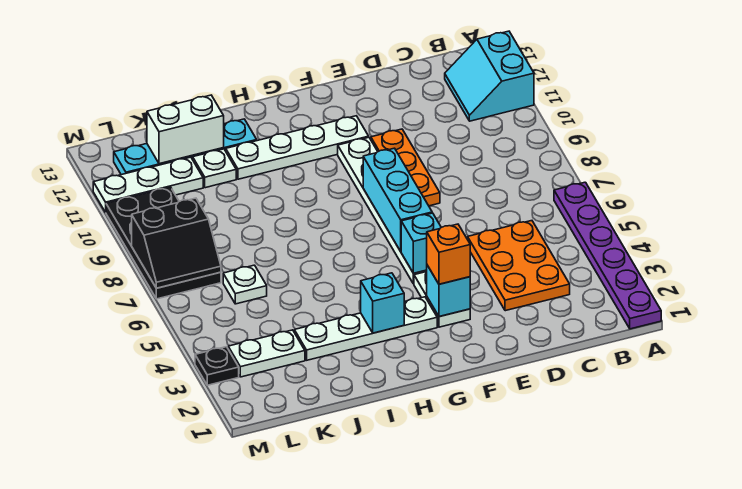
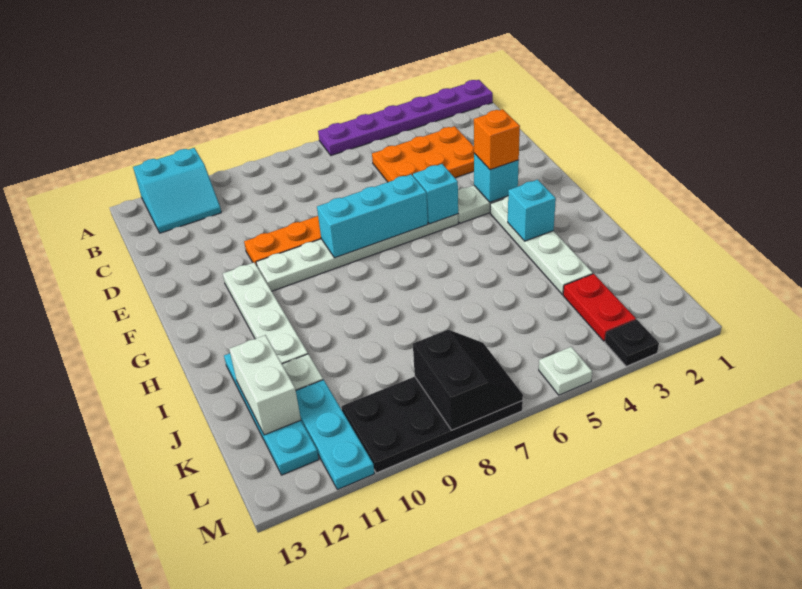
white 1x2 plate [228,330,305,377] -> red 1x2 plate [563,274,636,341]
white 1x1 plate [223,265,267,304] -> white 1x1 plate moved to [539,347,592,395]
white 1x3 plate [93,157,203,212] -> cyan 1x3 plate [296,380,375,490]

